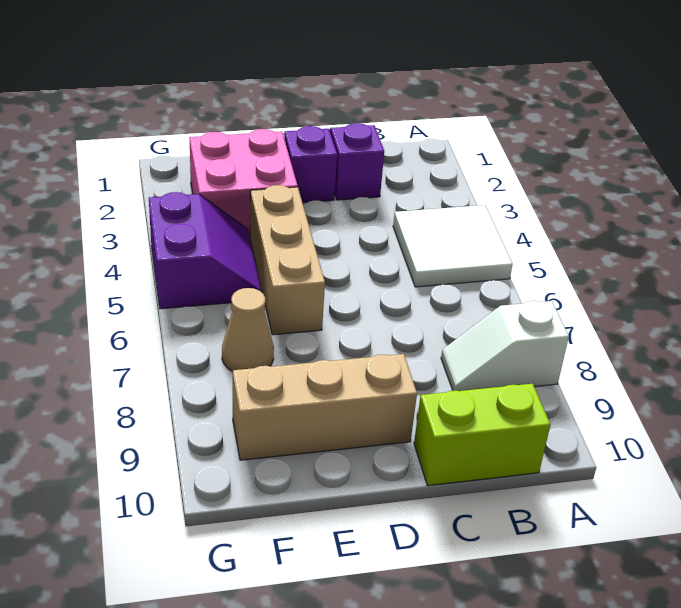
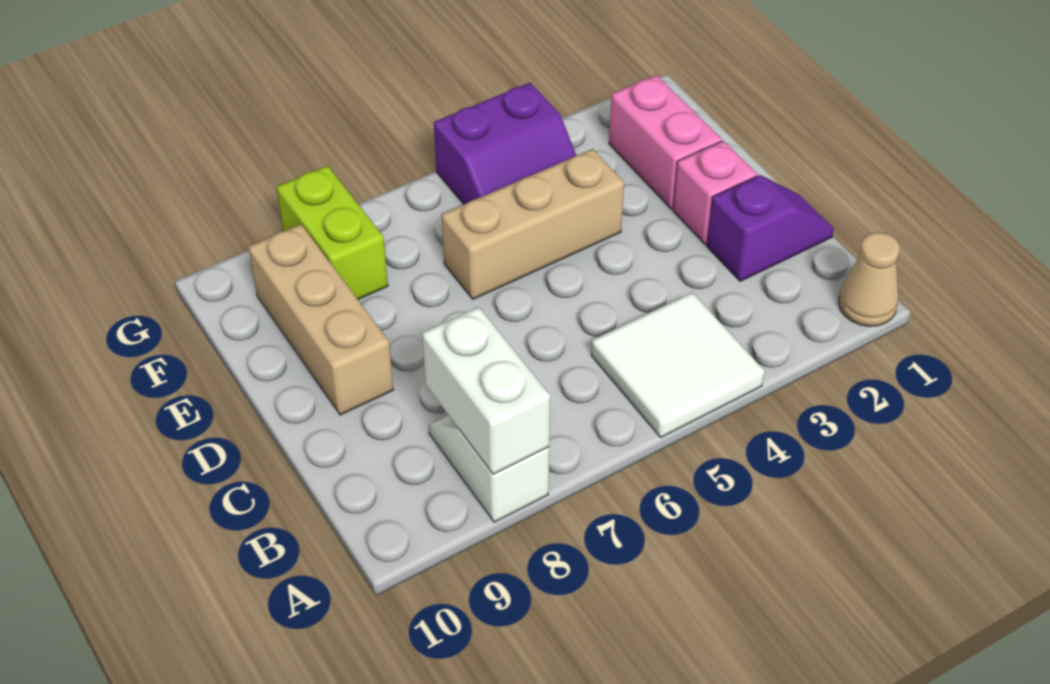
none -> white 1x2 brick [422,307,550,474]
lime 1x2 brick [414,384,550,486] -> lime 1x2 brick moved to [277,166,388,299]
purple 1x1 brick [284,126,337,203] -> pink 1x1 brick [673,141,757,245]
pink 2x2 brick [189,129,298,236] -> pink 1x2 brick [609,75,722,209]
tan 1x1 cone [222,288,274,371] -> tan 1x1 cone moved to [838,232,900,326]

